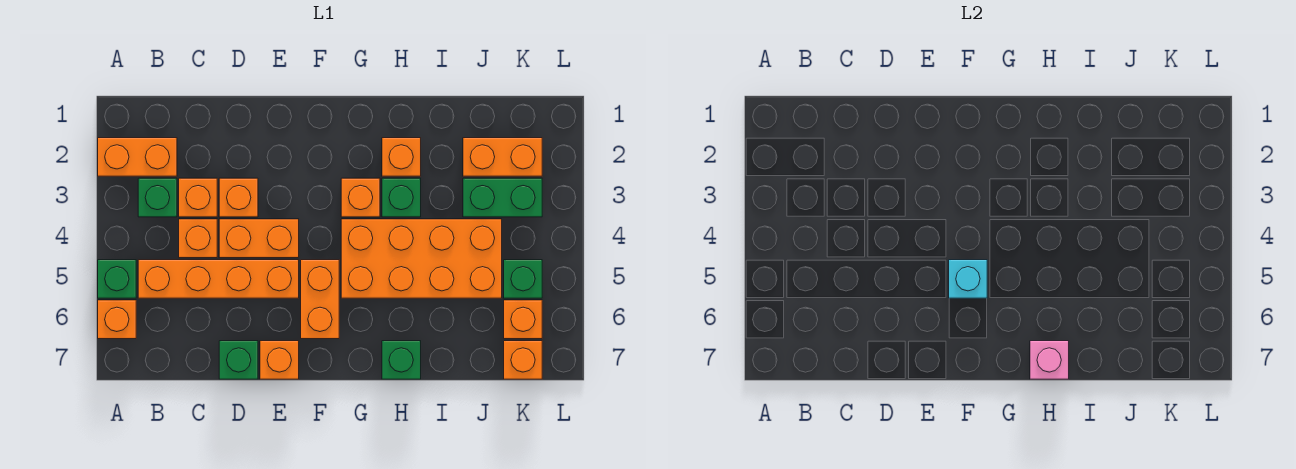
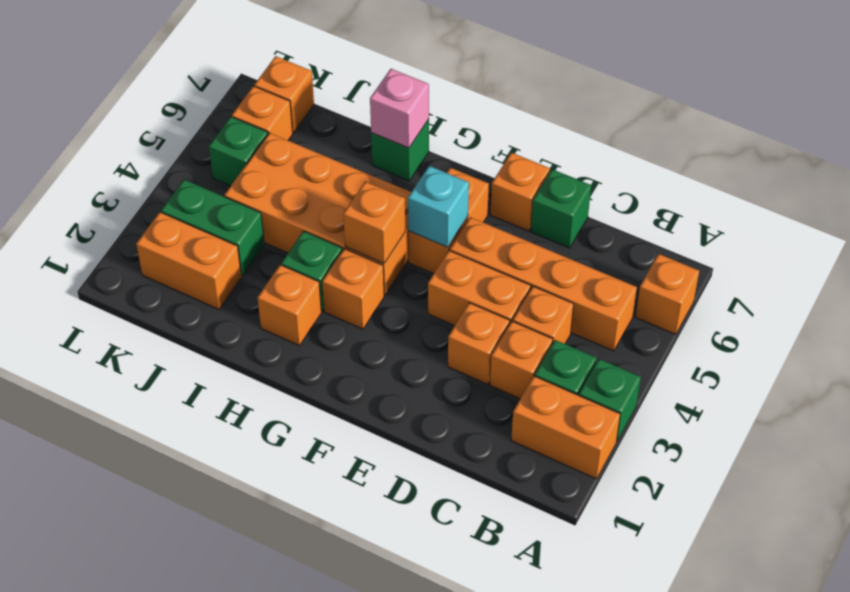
green 1x1 brick [98,260,136,298] -> green 1x1 brick moved to [579,359,641,442]
none -> orange 1x1 brick [343,182,405,263]

